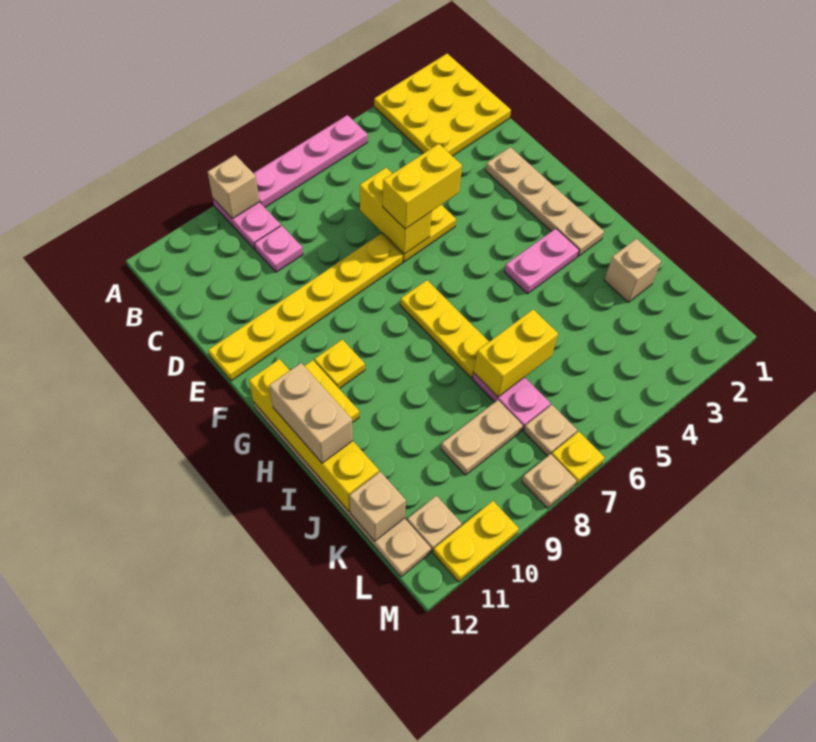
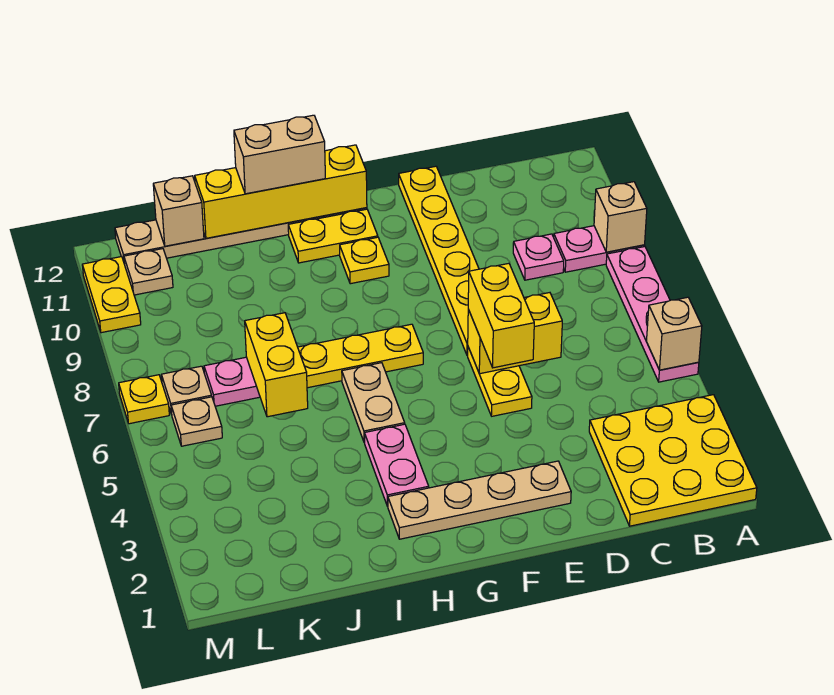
tan 1x1 brick [604,239,661,302] -> tan 1x1 brick moved to [646,297,702,370]
tan 1x2 plate [441,400,523,475] -> tan 1x2 plate moved to [342,363,405,443]
tan 1x1 plate [522,454,577,508] -> tan 1x1 plate moved to [171,397,222,446]

